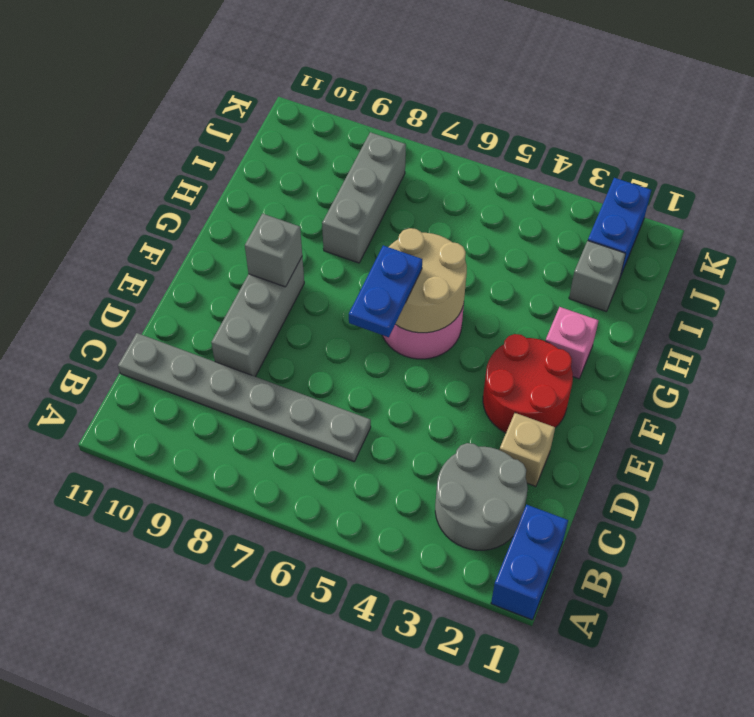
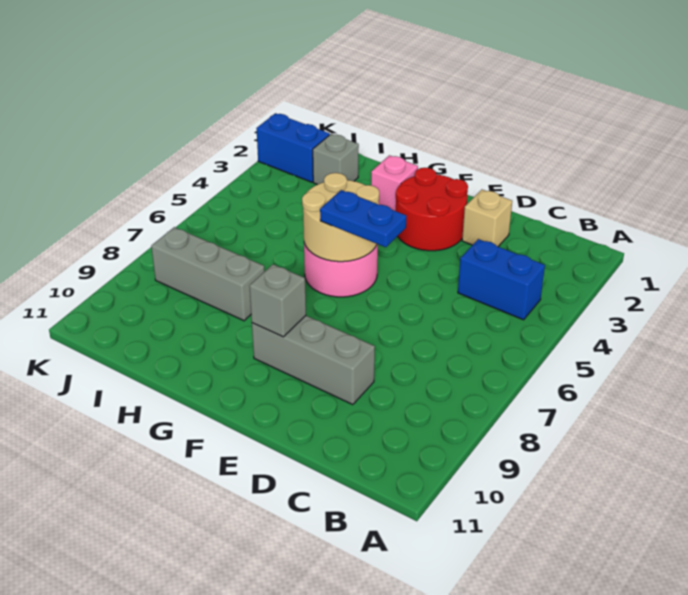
blue 1x2 brick [491,505,568,620] -> blue 1x2 brick moved to [458,239,545,320]
grey 2x2 round brick [435,443,527,550] -> none
grey 1x6 plate [118,333,371,461] -> none

